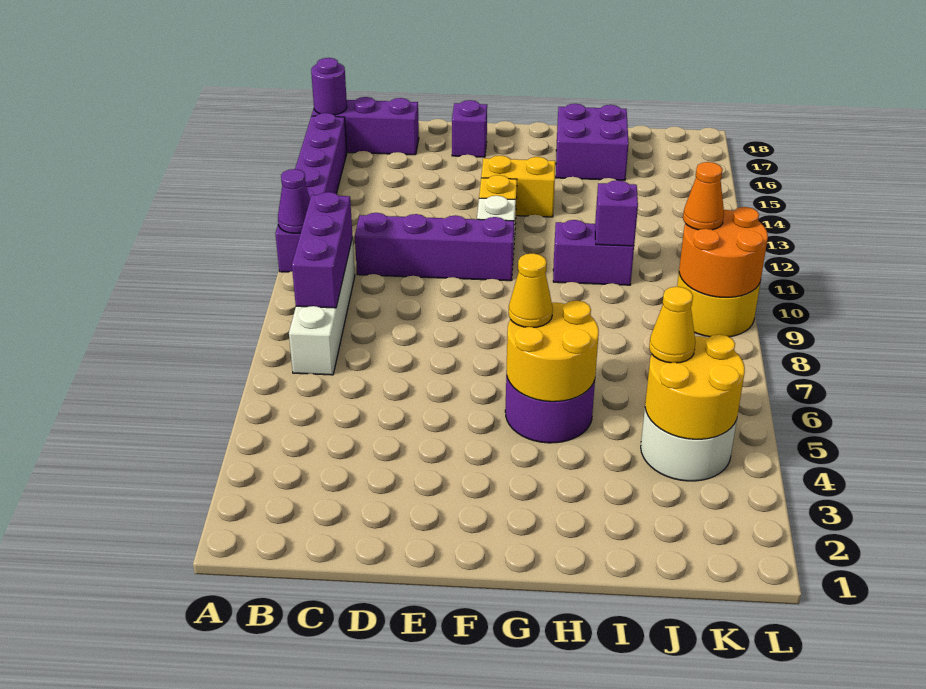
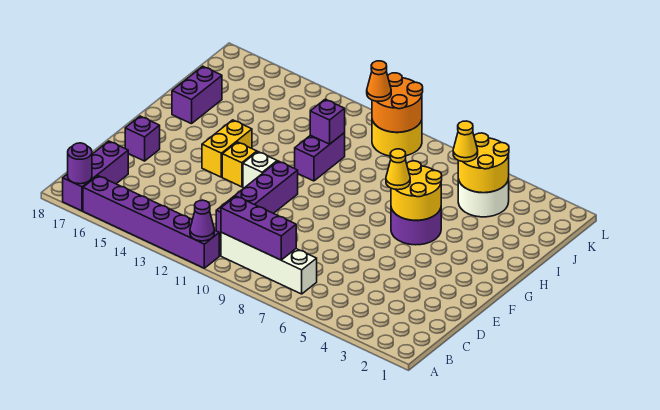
purple 2x2 brick [556,104,629,180] -> purple 1x2 brick [172,66,222,124]

